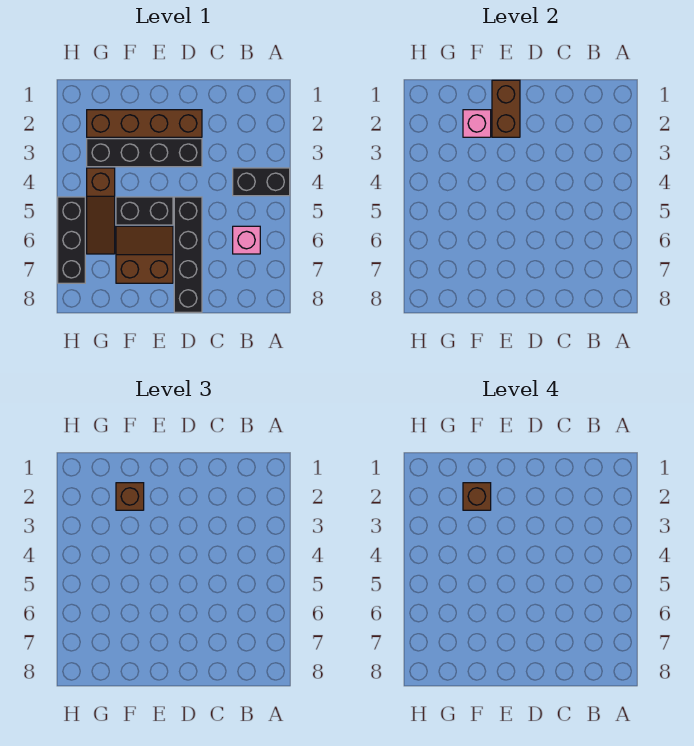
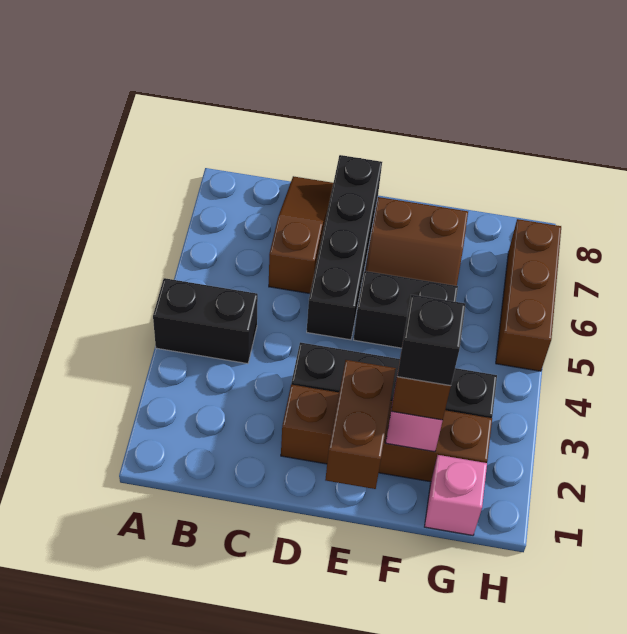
pink 1x1 brick [233,226,260,254] -> pink 1x1 brick moved to [425,455,487,535]
brown 1x1 brick [463,483,491,510] -> black 1x1 brick [397,295,466,386]
brown 1x3 slope [87,168,115,254] -> brown 1x3 slope moved to [269,176,333,294]
black 1x3 brick [58,197,85,283] -> brown 1x3 brick [496,219,561,371]

